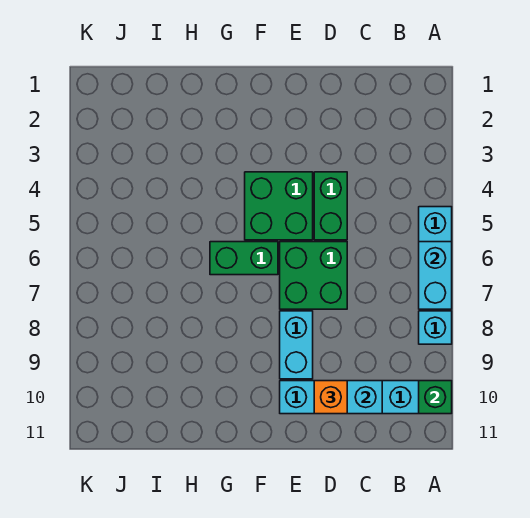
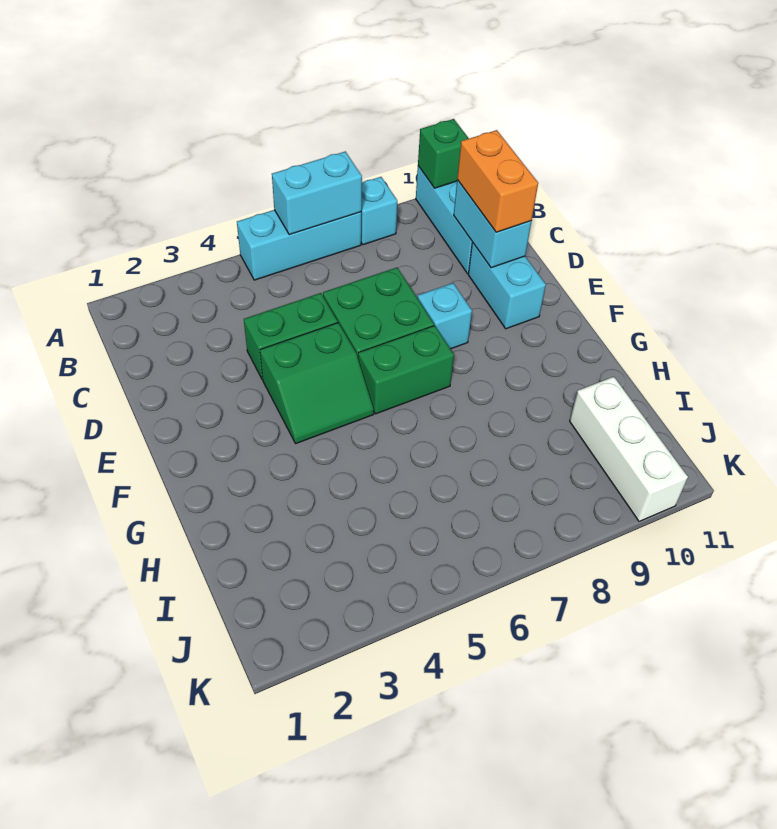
orange 1x1 brick [314,381,347,414] -> orange 1x2 brick [457,130,538,232]
green 2x2 brick [245,172,313,240] -> green 2x2 slope [260,323,374,444]
cyan 1x2 brick [280,311,313,379] -> cyan 1x1 brick [417,283,472,349]
green 1x2 brick [210,242,278,275] -> green 1x2 brick turned to [358,326,454,414]
none -> white 1x3 brick [570,377,688,521]

